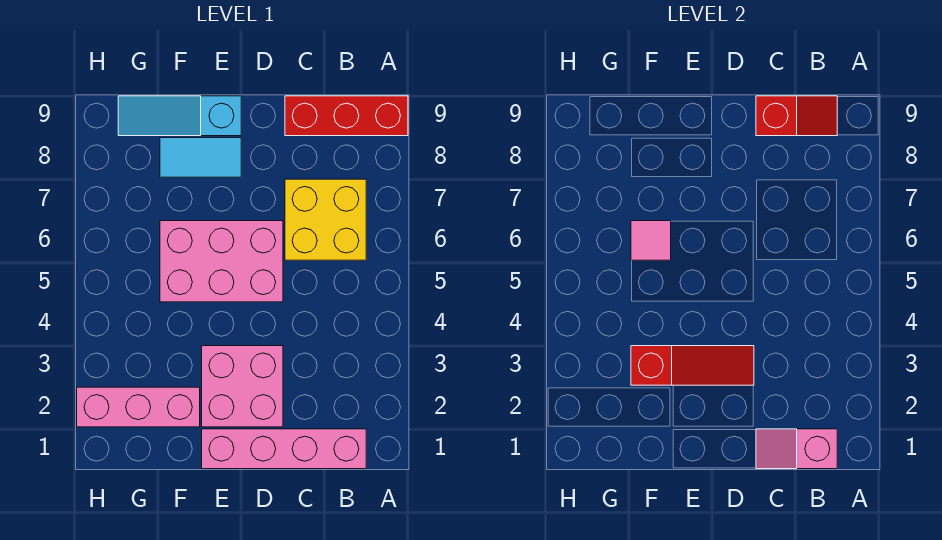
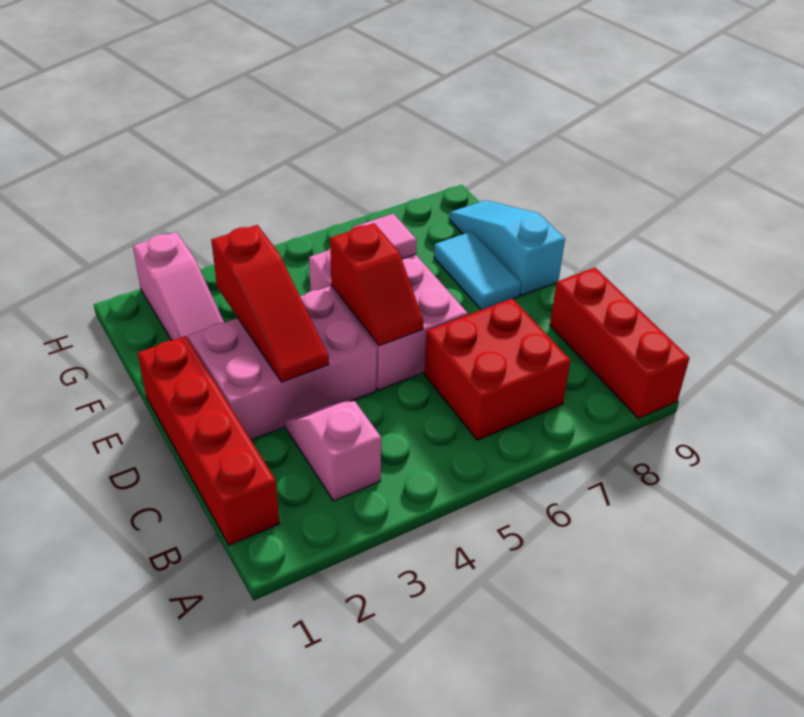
pink 1x4 brick [202,429,366,469] -> red 1x4 brick [138,336,280,545]
pink 1x2 slope [756,429,837,469] -> pink 1x2 slope moved to [285,401,381,501]
yellow 2x2 brick [285,179,366,260] -> red 2x2 brick [424,298,571,440]
red 1x2 slope [756,96,837,136] -> red 1x2 slope moved to [330,223,423,346]
pink 2x2 brick [202,346,283,427] -> pink 2x3 brick [189,287,377,440]
pink 1x3 brick [77,387,200,427] -> pink 1x3 slope [133,232,224,341]

